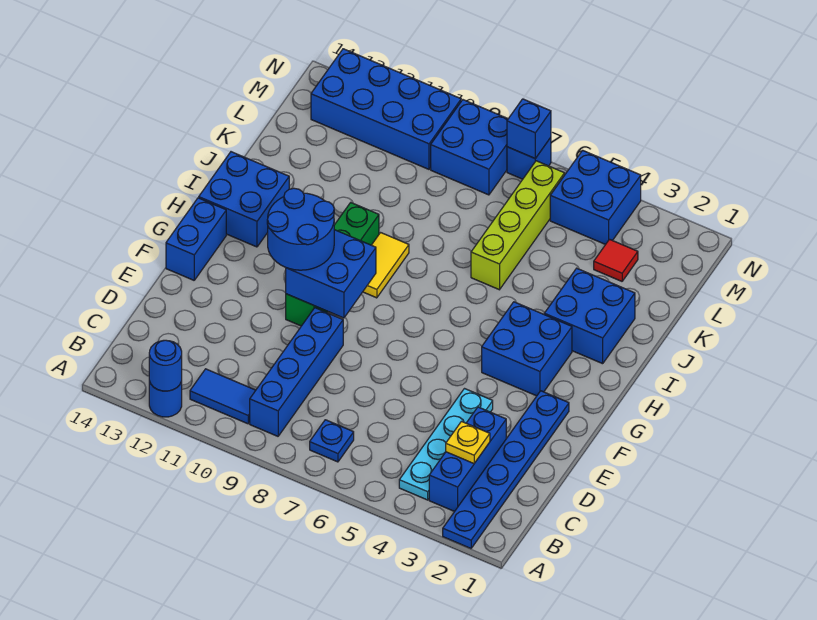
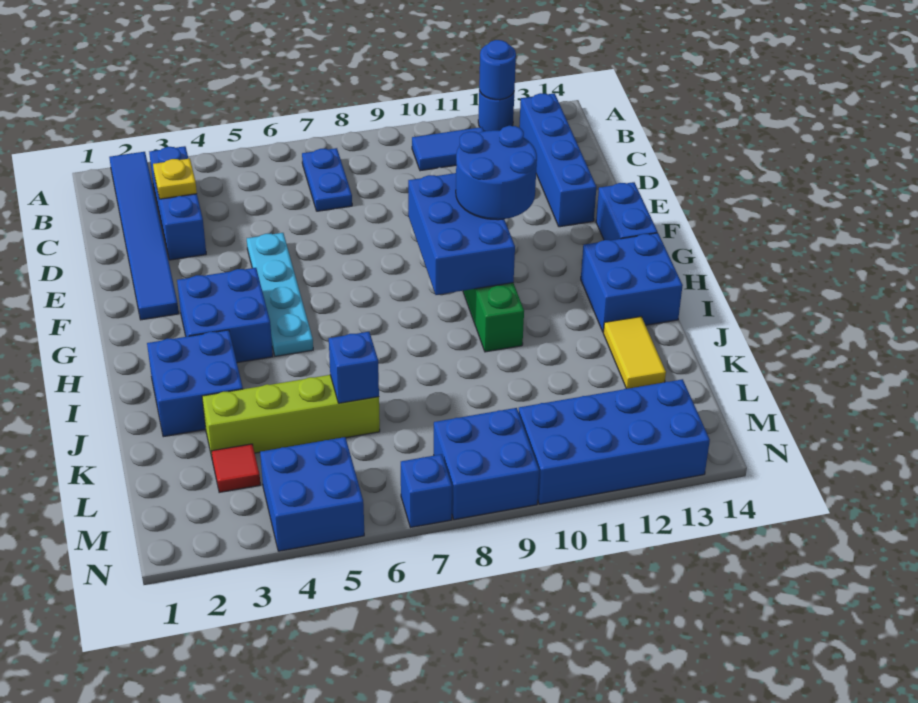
blue 1x6 plate [443,391,569,548] -> blue 1x6 tile [109,152,179,320]
cyan 1x4 plate [399,389,493,500] -> cyan 1x4 plate moved to [247,233,313,356]
blue 1x1 plate [310,420,354,462] -> blue 1x2 plate [302,148,352,211]
blue 1x4 brick [250,308,343,436] -> blue 1x4 brick moved to [519,93,596,227]
blue 2x2 brick [286,230,376,318] -> blue 2x3 brick [408,173,515,295]
yellow 1x2 tile [363,233,409,298] -> yellow 1x2 tile moved to [603,317,666,389]
lime 1x4 brick [471,161,565,290] -> lime 1x4 brick turned to [202,375,380,457]
blue 1x1 brick [507,99,551,158] -> blue 1x1 brick moved to [329,332,379,403]

